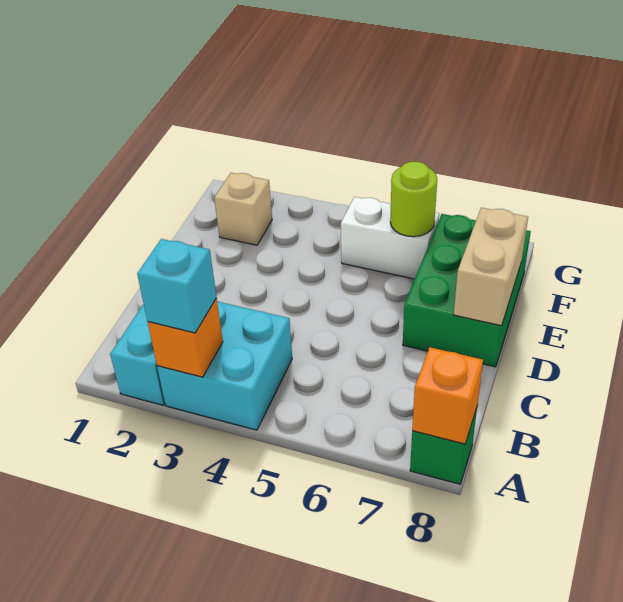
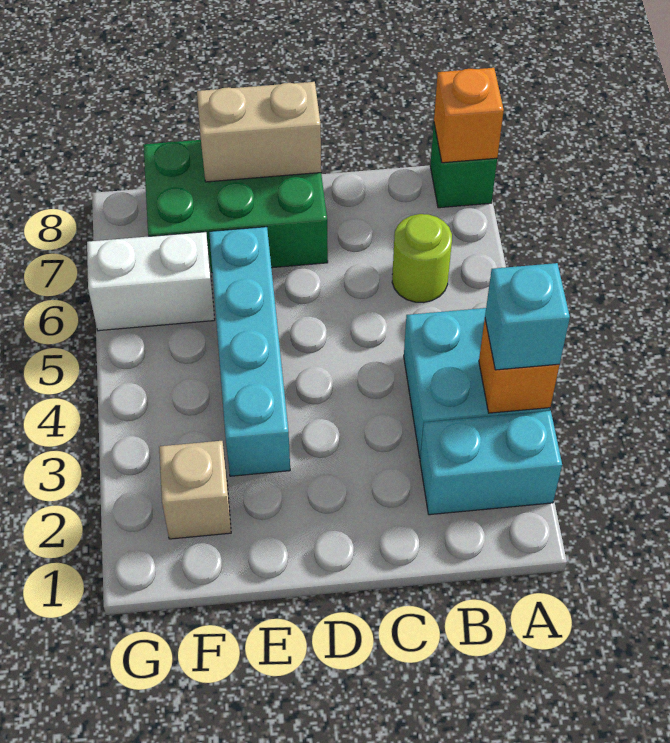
none -> cyan 1x4 brick [209,227,290,476]
white 1x2 brick [341,197,439,279] -> white 1x2 brick turned to [87,232,215,331]
lime 1x1 round brick [390,162,437,237] -> lime 1x1 round brick moved to [392,214,452,302]

